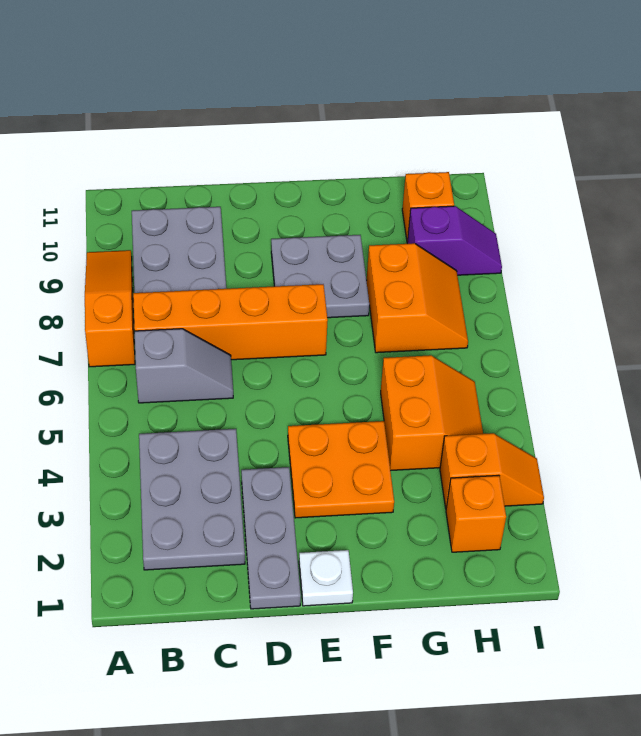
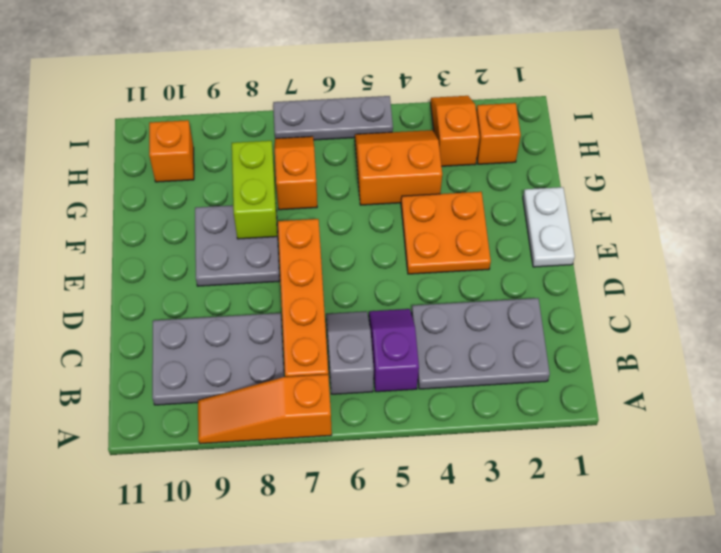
grey 1x3 plate [241,467,301,609] -> grey 1x3 plate moved to [273,96,393,140]
white 1x1 plate [299,550,353,606] -> white 1x2 plate [523,187,575,267]
none -> lime 1x2 brick [232,141,277,239]
orange 2x2 slope [366,243,468,353] -> orange 1x2 slope [275,137,317,210]
purple 1x2 slope [407,206,502,275] -> purple 1x2 slope moved to [369,309,419,392]

